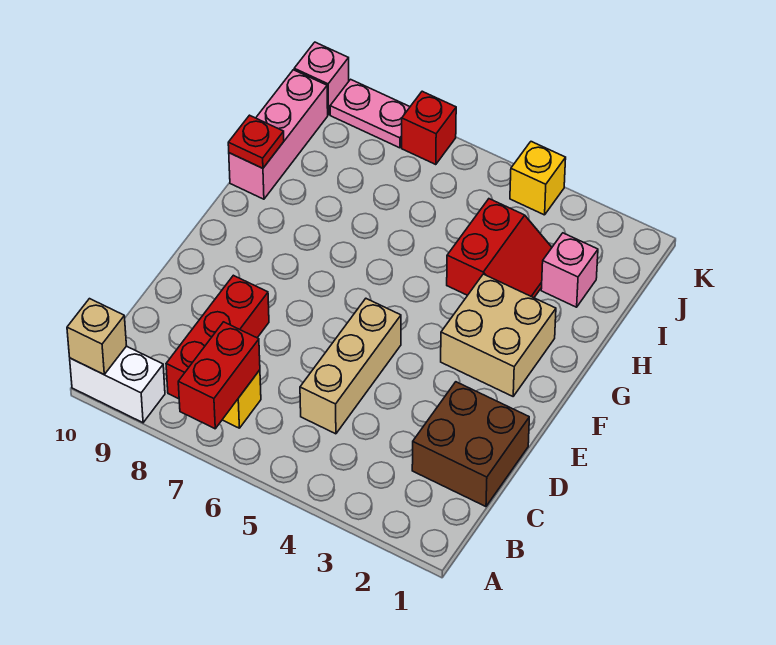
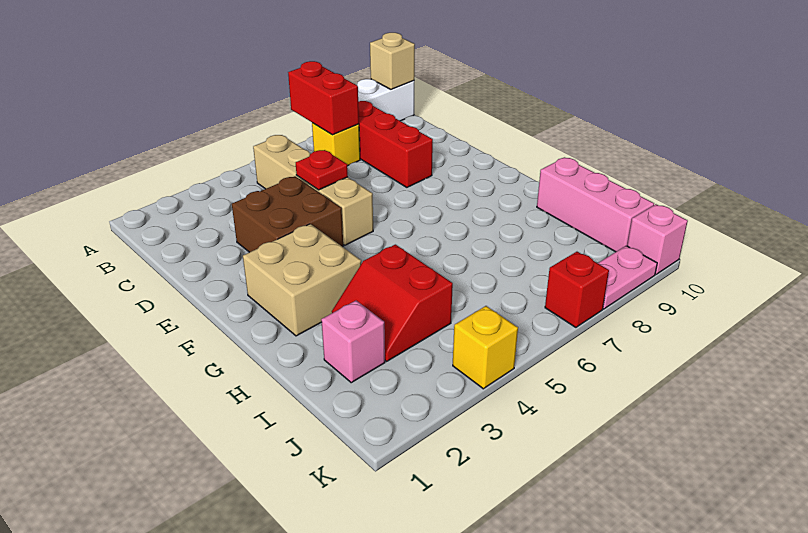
brown 2x2 brick [412,382,529,507] -> brown 2x2 brick moved to [232,176,343,252]
tan 1x3 brick [300,299,401,434] -> tan 1x4 brick [253,135,373,245]
red 1x1 plate [228,115,284,168] -> red 1x1 plate moved to [296,150,348,190]

